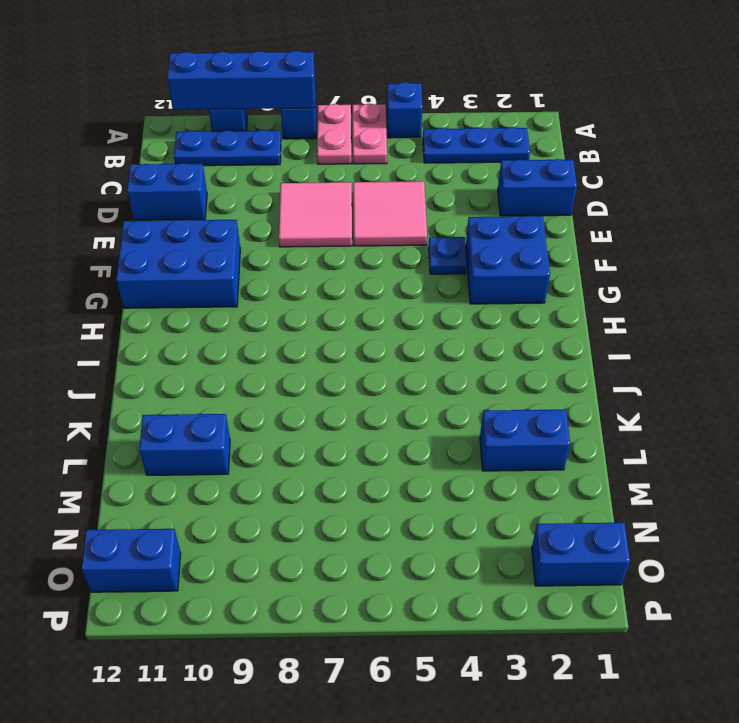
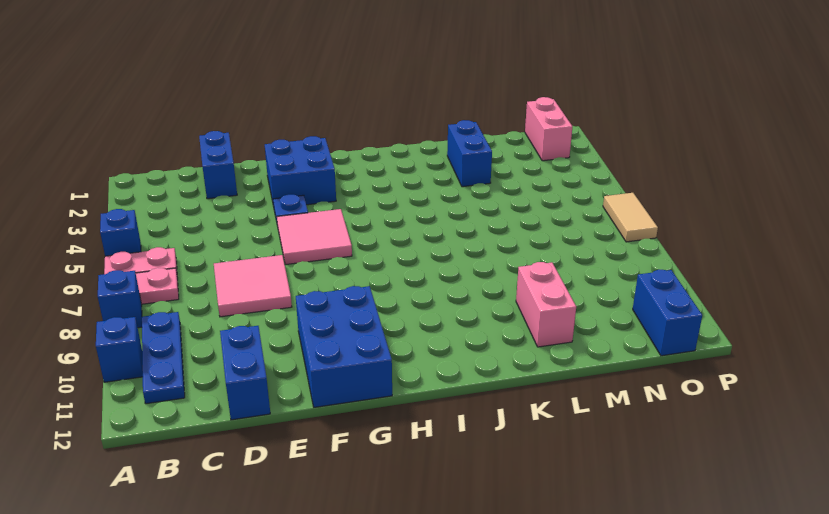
blue 1x4 brick [167,51,315,110] -> none
blue 1x3 plate [423,127,530,163] -> none
pink 2x2 tile [353,181,427,246] -> pink 2x2 tile moved to [277,209,352,265]
blue 1x2 brick [139,414,230,475] -> pink 1x2 brick [516,262,576,347]
blue 1x2 brick [532,523,630,586] -> pink 1x2 brick [525,97,573,161]
none -> tan 1x2 tile [603,193,658,242]

